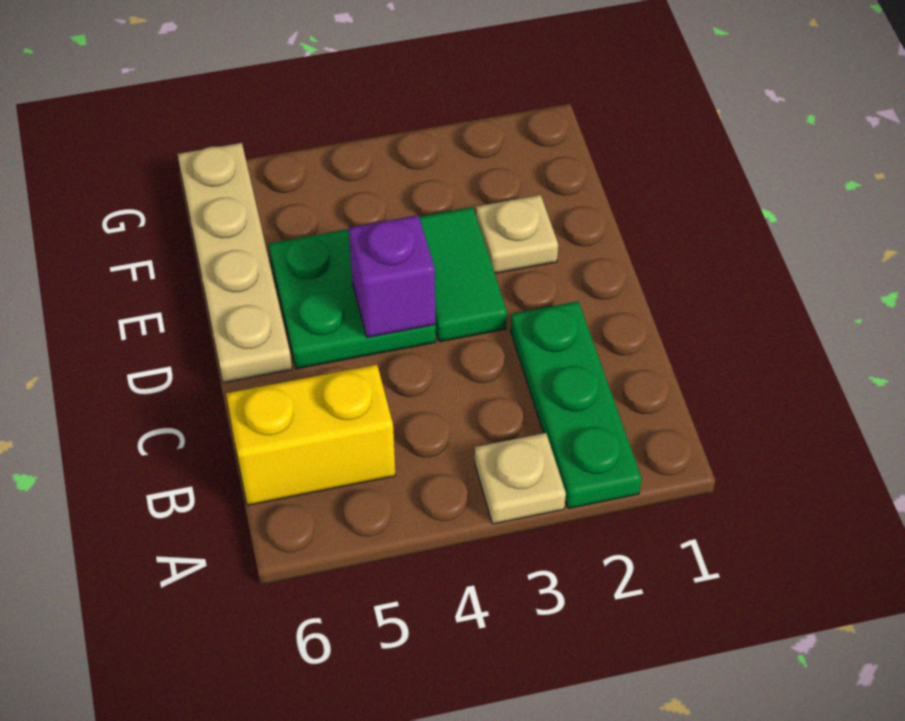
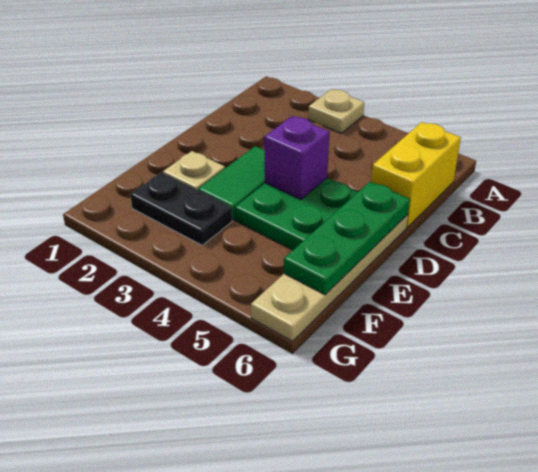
green 1x3 plate [511,301,642,509] -> green 1x3 plate moved to [284,182,410,295]
yellow 1x2 brick [226,365,395,505] -> yellow 1x2 brick turned to [371,122,461,227]
none -> black 1x2 plate [130,172,232,245]

